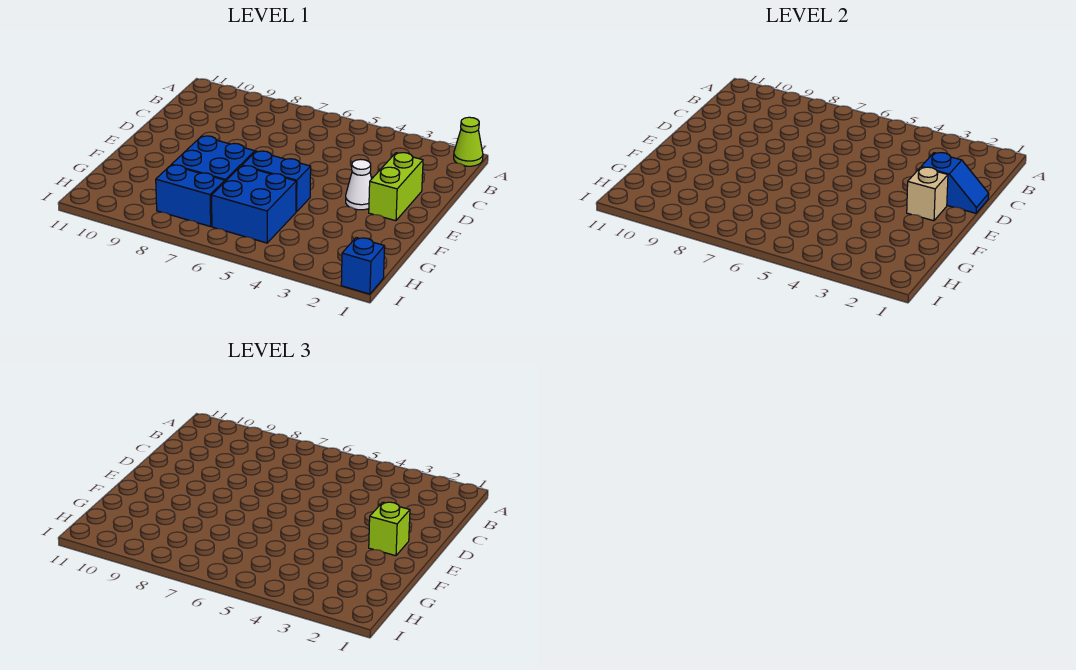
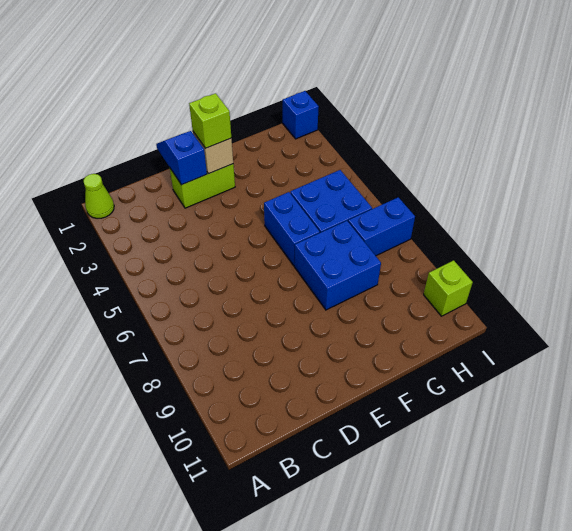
white 1x1 cone [346,159,372,210] -> none
blue 1x2 brick [156,165,225,227] -> blue 1x2 brick turned to [348,197,415,256]
none -> lime 1x1 brick [424,260,473,316]

